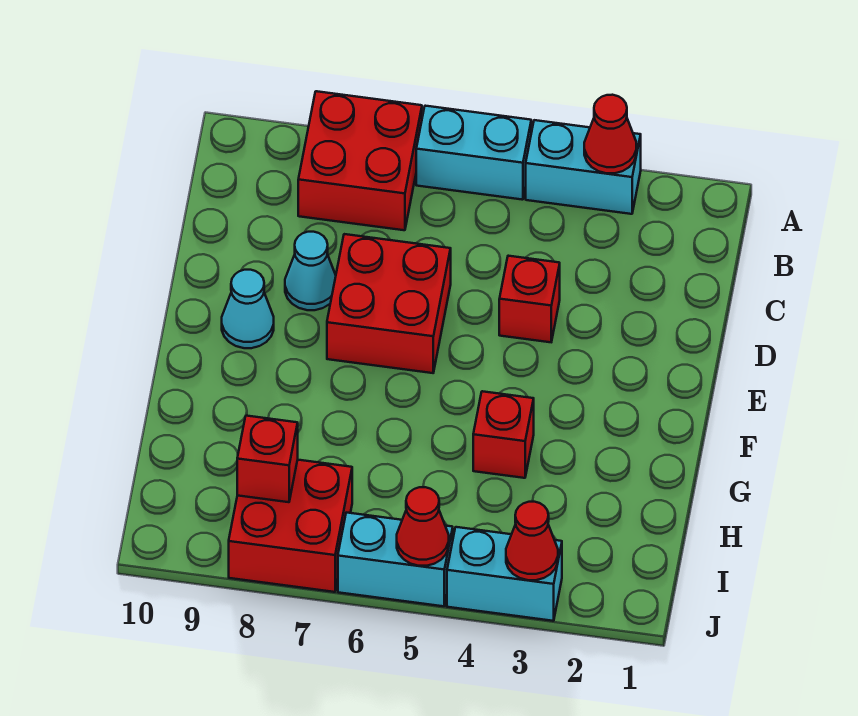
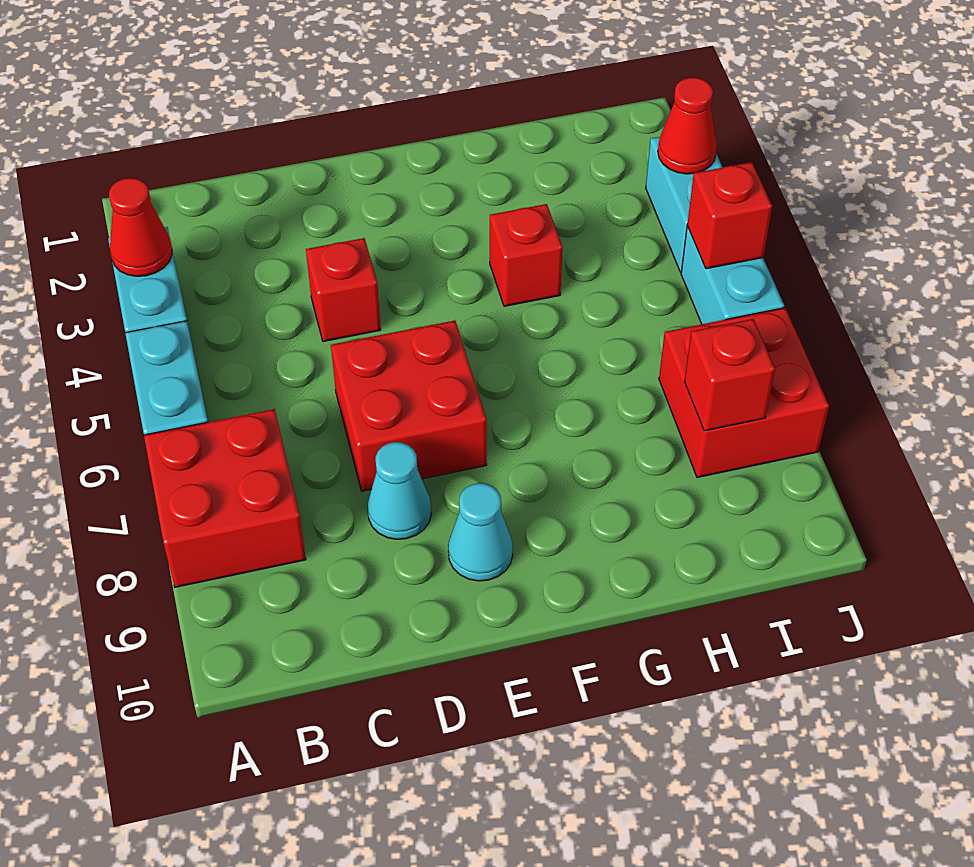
red 1x1 cone [397,487,449,566] -> red 1x1 brick [687,162,772,269]

